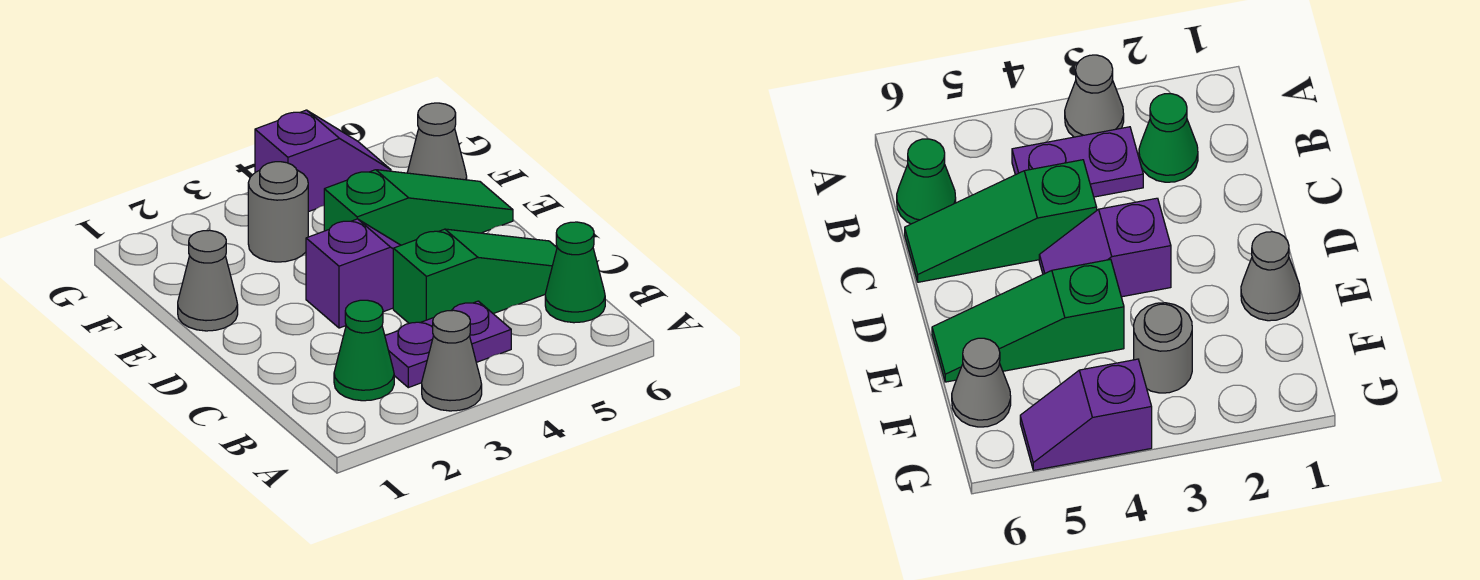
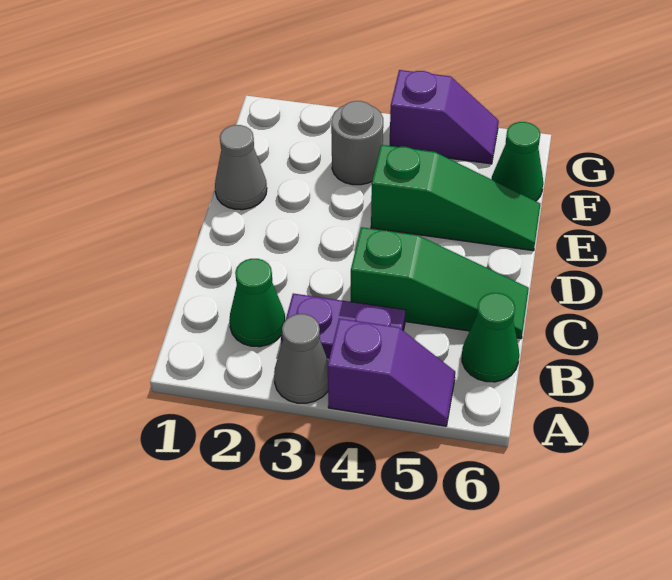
purple 1x2 slope [306,219,401,328] -> purple 1x2 slope moved to [328,319,455,426]
grey 1x1 cone [407,103,467,180] -> green 1x1 cone [492,122,543,201]

